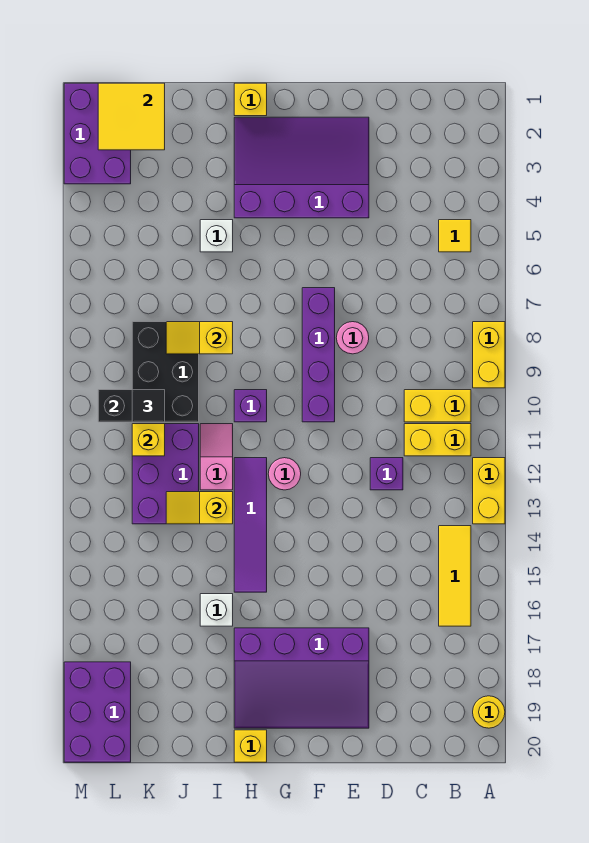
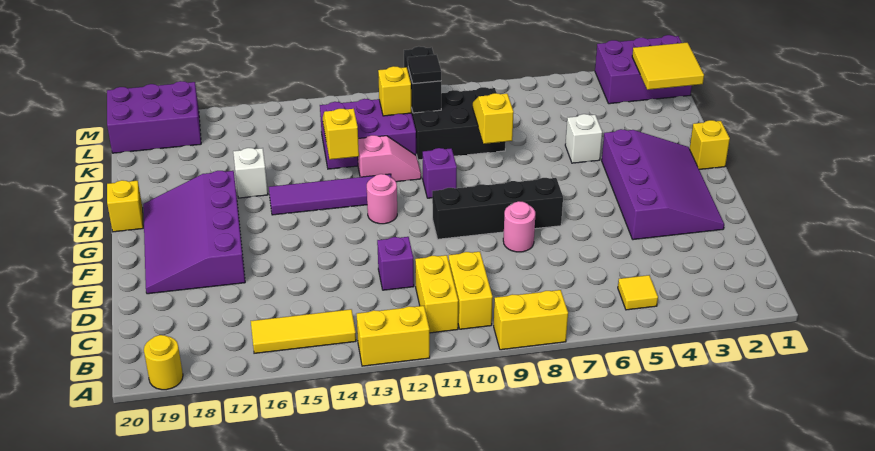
purple 1x4 brick [302,288,335,422] -> black 1x4 brick [432,178,563,239]

